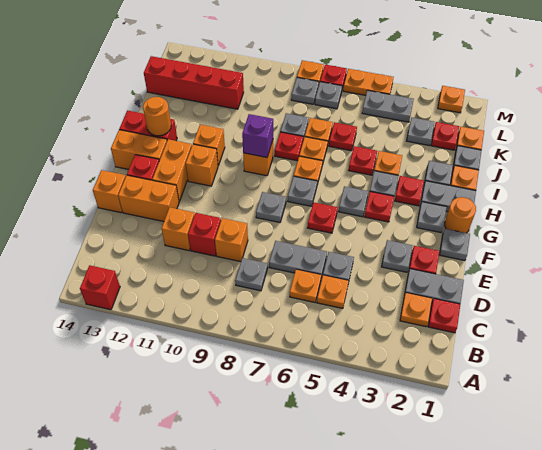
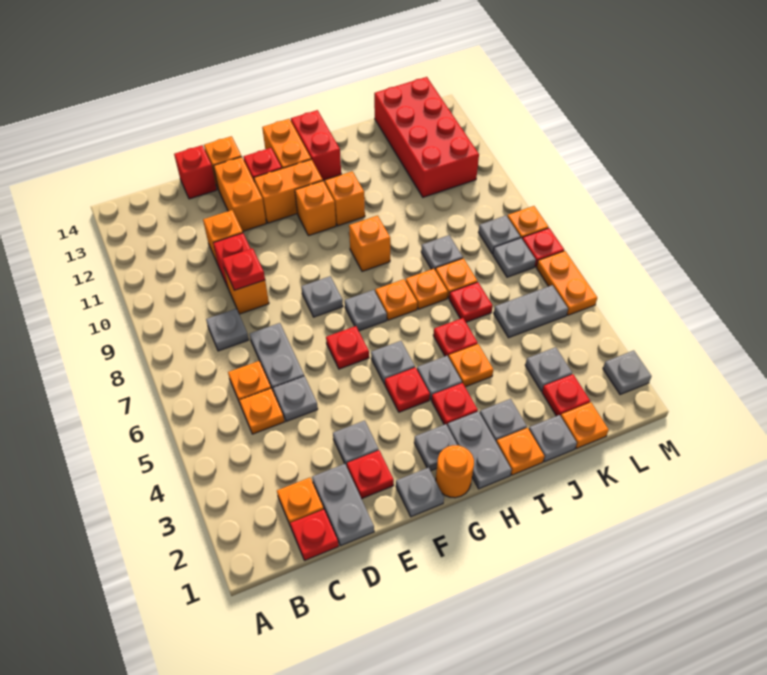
red 1x1 brick [80,265,120,310] -> red 1x1 brick moved to [174,145,217,199]
purple 1x1 brick [242,114,273,157] -> none
orange 1x1 round brick [143,97,171,136] -> none
red 1x1 plate [275,132,303,161] -> red 1x1 plate moved to [222,248,265,290]
red 1x4 brick [144,56,244,109] -> red 2x4 brick [374,77,479,197]
grey 1x2 plate [362,90,414,122] -> grey 1x2 plate turned to [494,285,568,338]
orange 1x1 plate [438,86,465,113] -> grey 1x1 plate [603,350,651,395]

